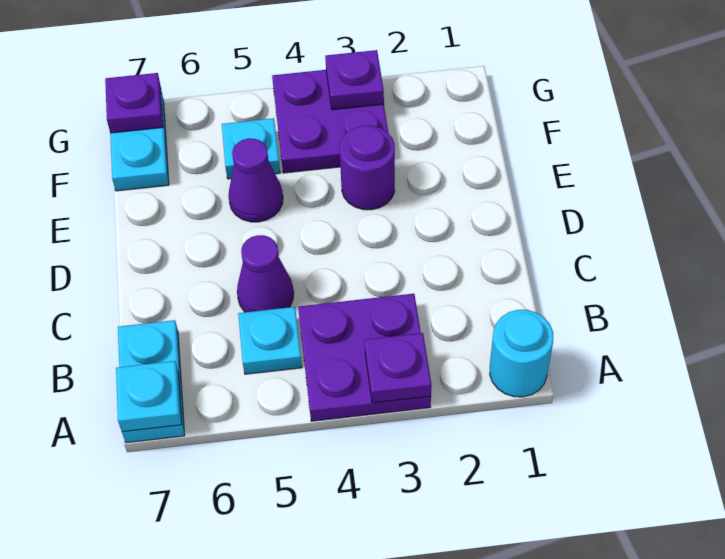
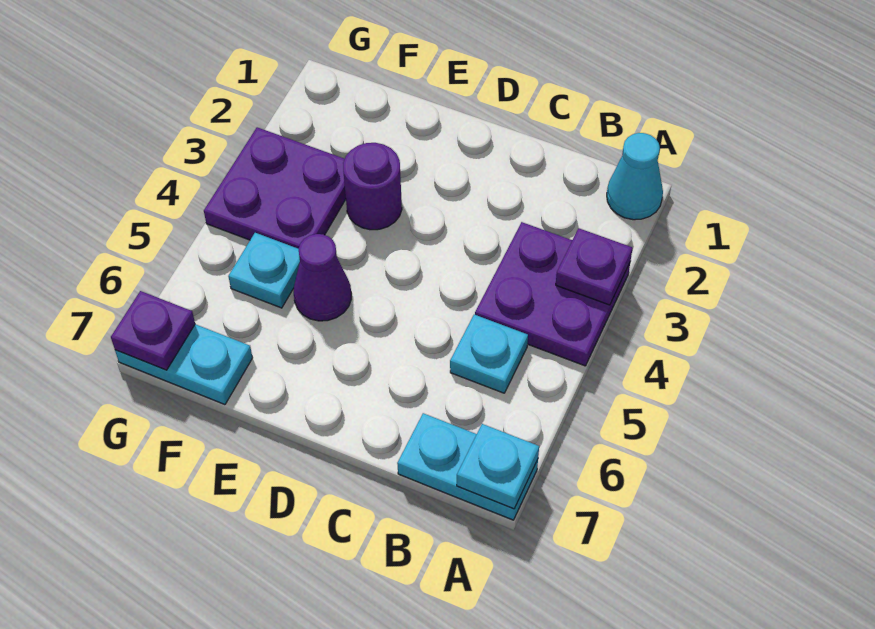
cyan 1x1 round brick [490,310,553,397] -> cyan 1x1 cone [607,133,663,220]
purple 1x1 cone [237,235,294,312] -> none
purple 1x1 plate [325,50,384,110] -> none

